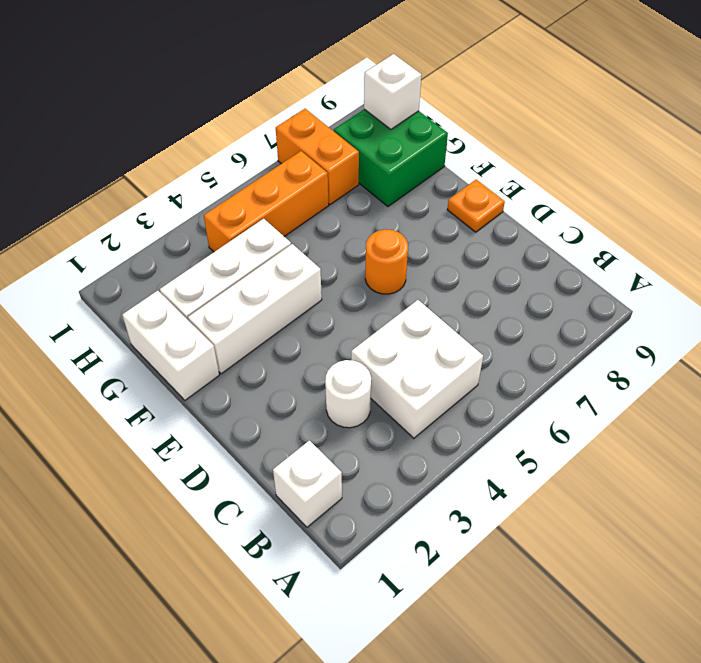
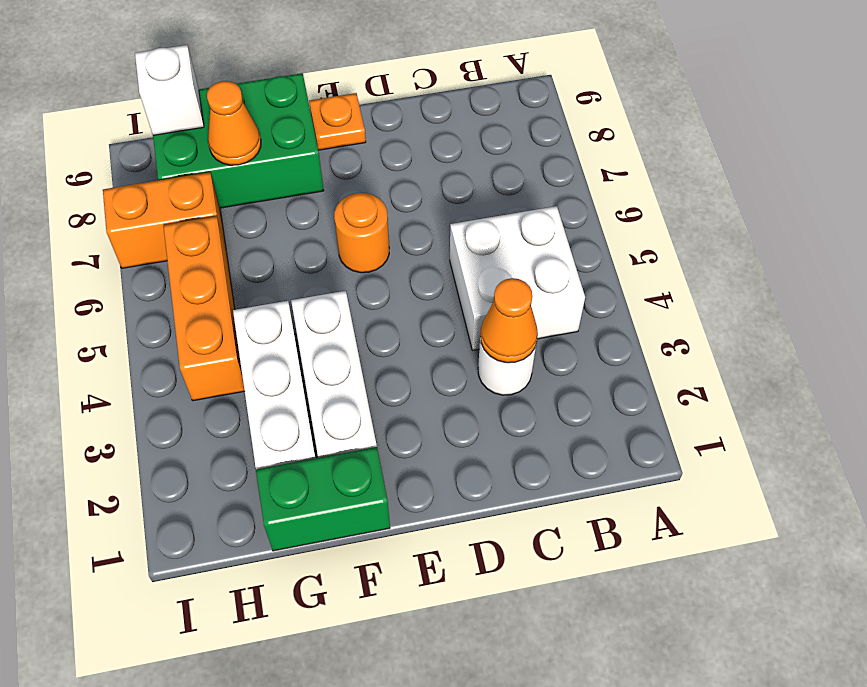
white 1x1 brick [273,441,342,527] -> none
none -> orange 1x1 cone [480,278,538,363]
white 1x2 brick [122,291,219,400] -> green 1x2 brick [256,447,390,551]
green 2x2 brick [334,109,448,206] -> green 2x3 brick [153,73,324,208]
none -> orange 1x1 cone [207,81,261,165]

